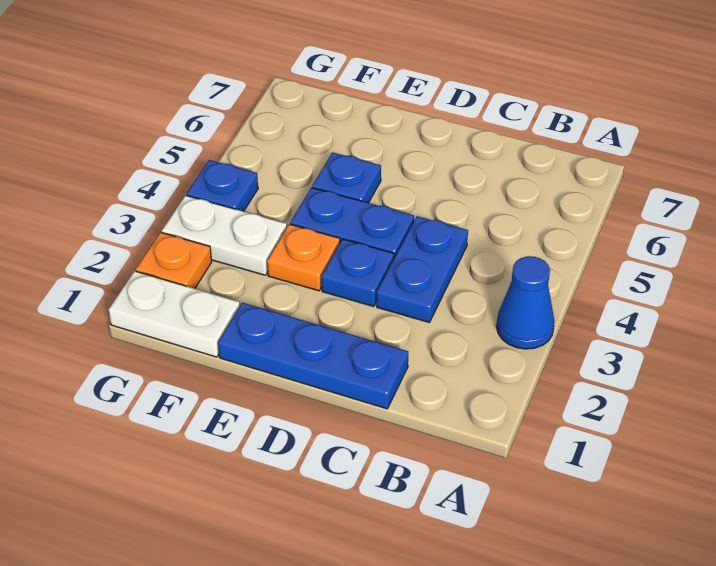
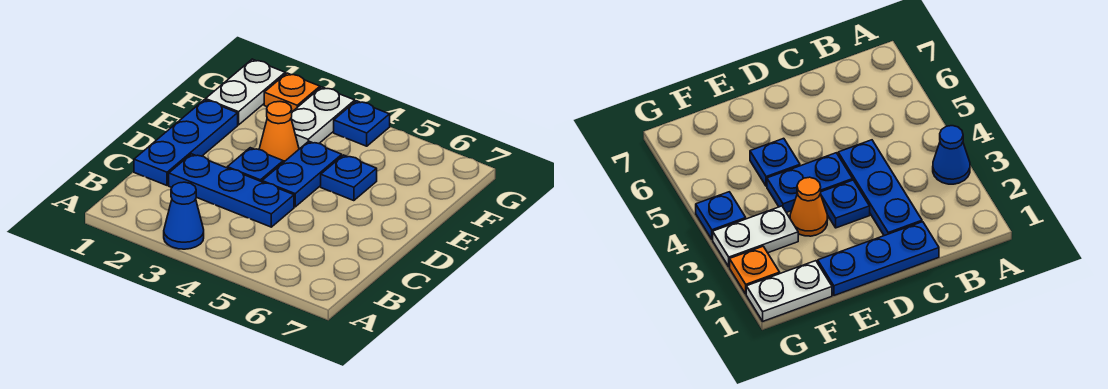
blue 1x2 plate [377,216,468,322] -> blue 1x3 plate [169,154,294,227]
orange 1x1 plate [267,224,340,291] -> orange 1x1 cone [259,102,299,162]

